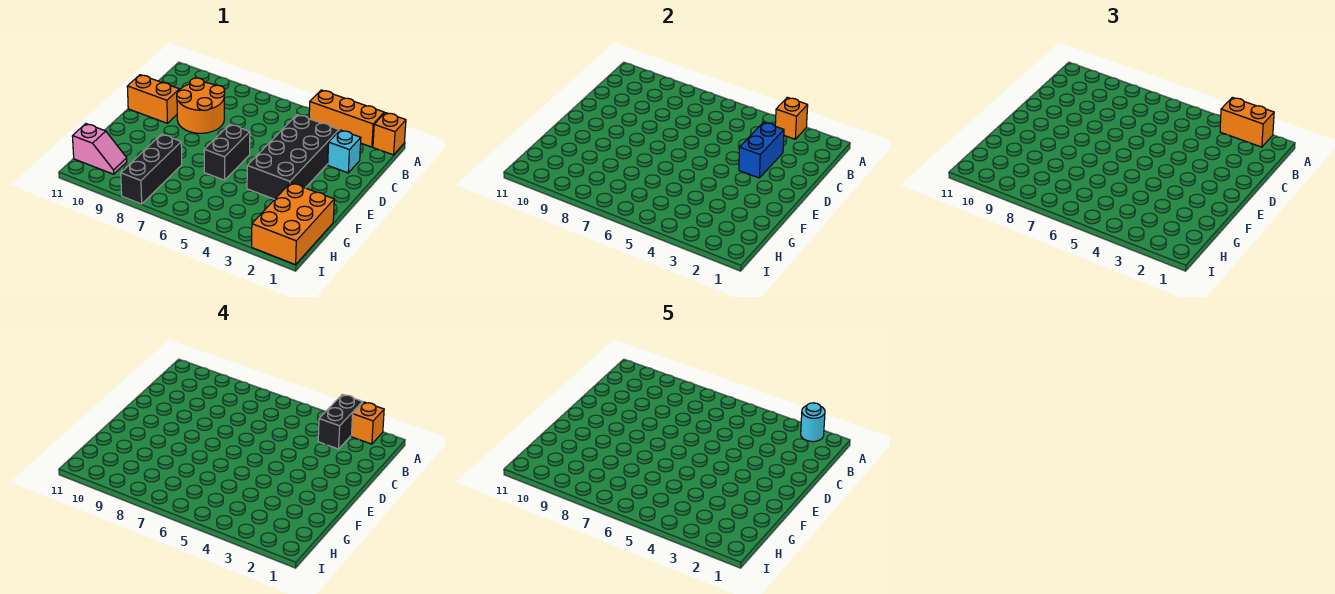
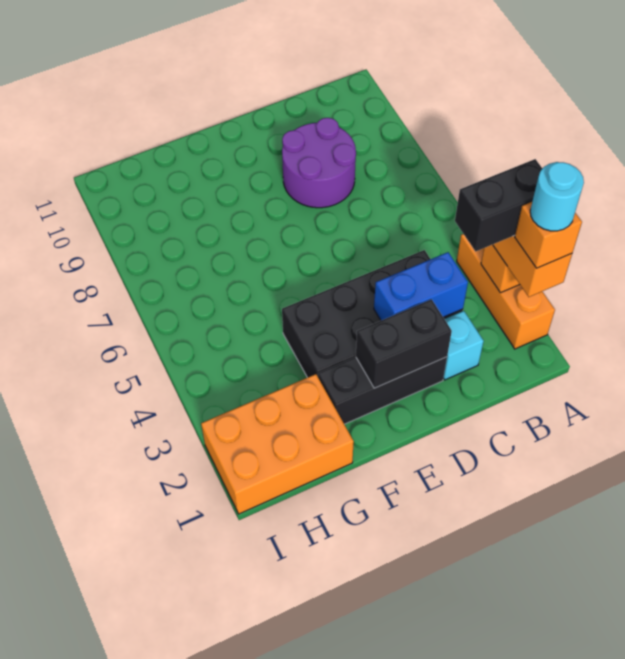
orange 1x1 brick [373,113,406,155] -> none
orange 2x2 round brick [177,78,225,133] -> purple 2x2 round brick [282,118,356,208]
orange 1x2 brick [127,75,179,123] -> none
black 1x2 brick [204,124,250,180] -> black 1x2 brick moved to [356,299,452,388]
black 1x3 brick [121,134,182,204] -> black 1x3 brick moved to [318,357,447,424]
pink 1x2 slope [72,124,127,174] -> none

